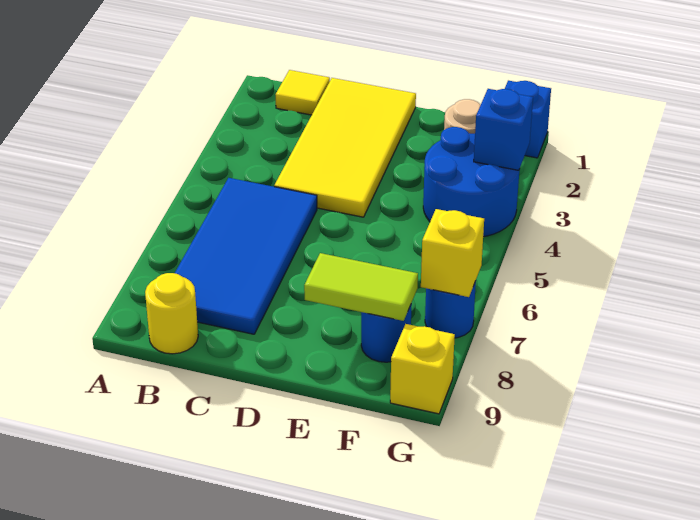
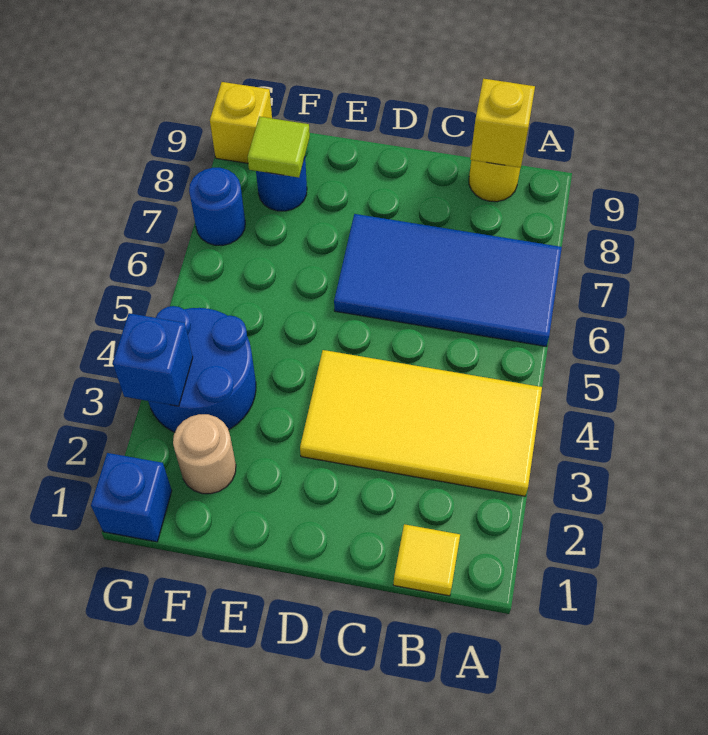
blue 2x4 tile [175,178,317,334] -> blue 2x4 tile turned to [334,214,562,346]
yellow 2x4 tile [274,78,416,217] -> yellow 2x4 tile turned to [300,350,542,496]
lime 1x2 tile [304,253,418,321] -> lime 1x1 tile [248,117,310,178]
yellow 1x1 brick [421,209,484,297] -> yellow 1x1 brick moved to [470,79,535,168]

